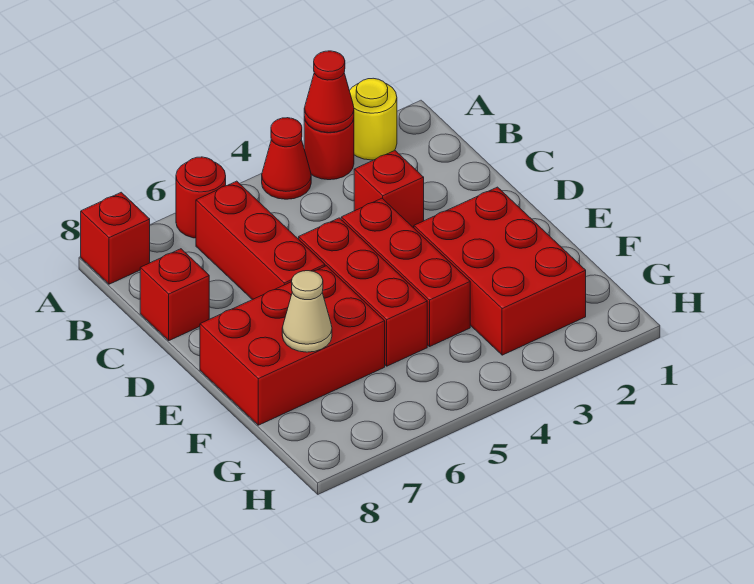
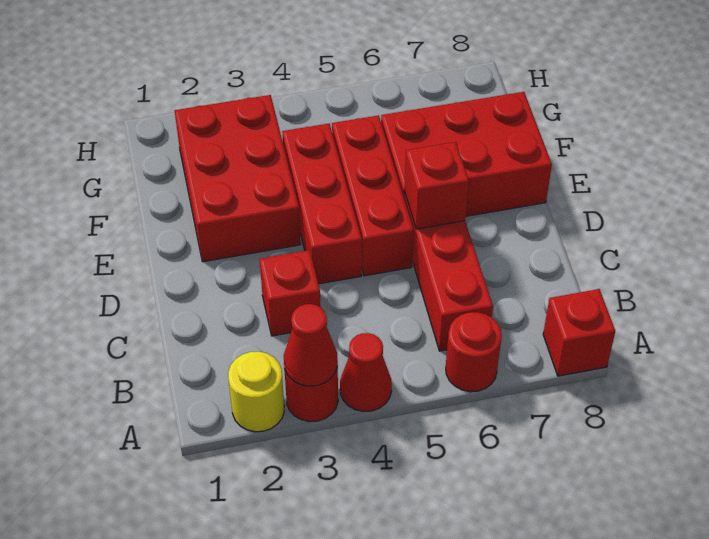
red 1x1 brick [140,249,209,340] -> red 1x1 brick moved to [405,142,469,229]
tan 1x1 cone [282,271,332,352] -> none

